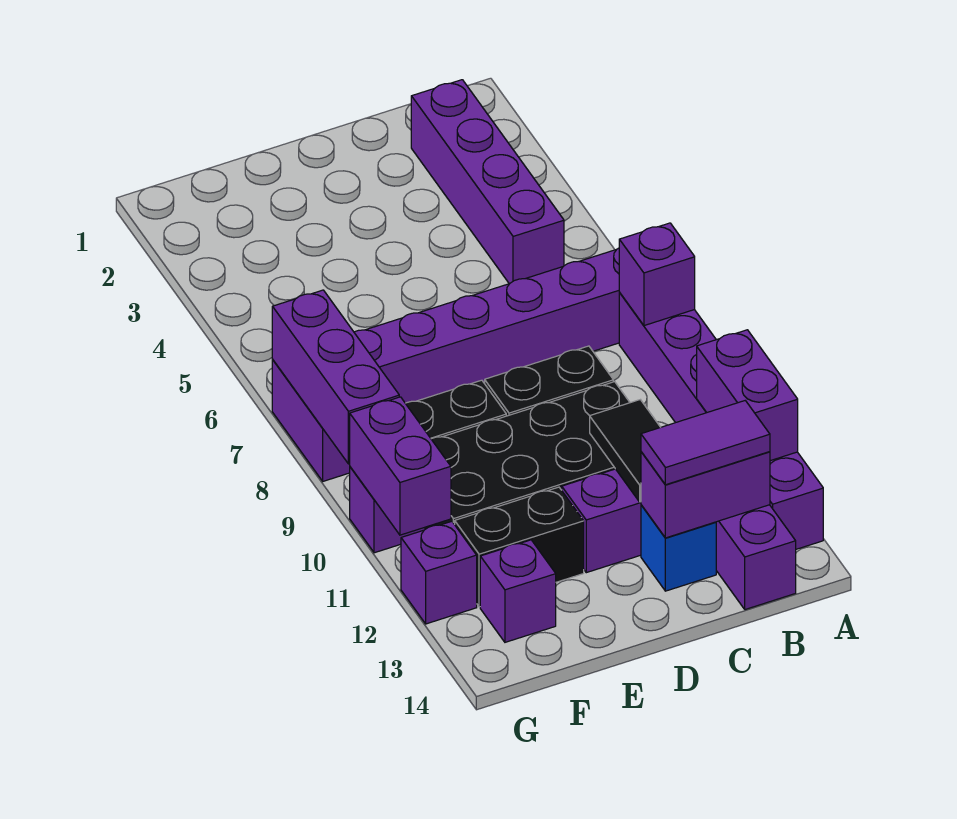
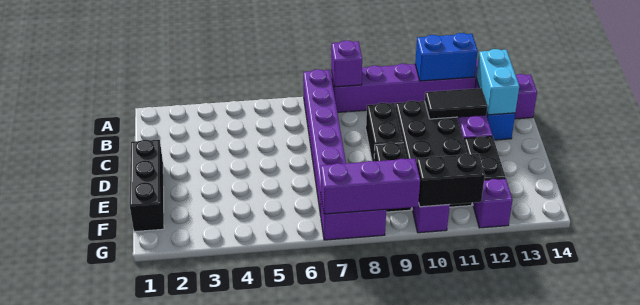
purple 1x2 brick [697,330,798,461] -> blue 1x2 brick [415,33,478,81]
purple 1x4 brick [411,80,564,284] -> none
purple 1x2 brick [641,452,770,538] -> cyan 1x2 brick [476,49,519,115]
purple 1x2 tile [641,401,770,485] -> none
none -> black 1x3 brick [130,140,164,232]
purple 1x1 brick [480,540,556,642] -> none
purple 1x2 brick [350,397,451,535] -> black 1x2 brick [416,154,485,207]

